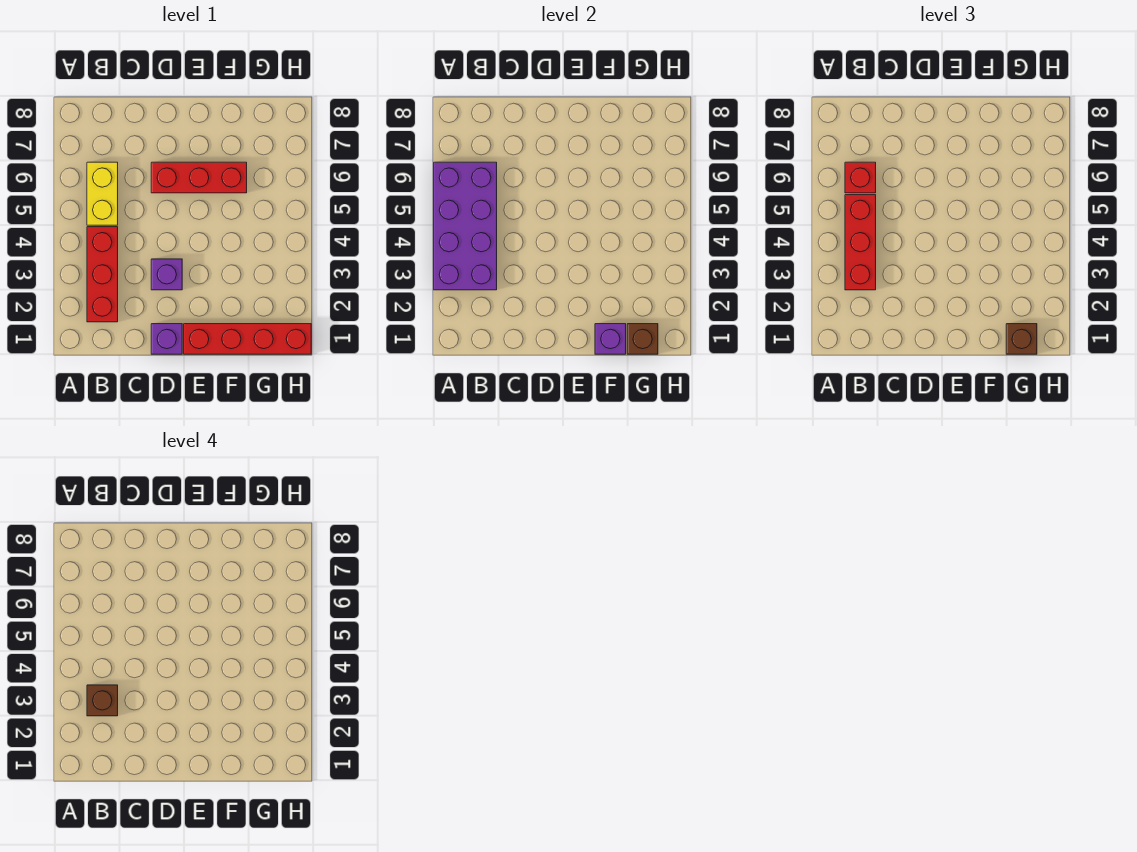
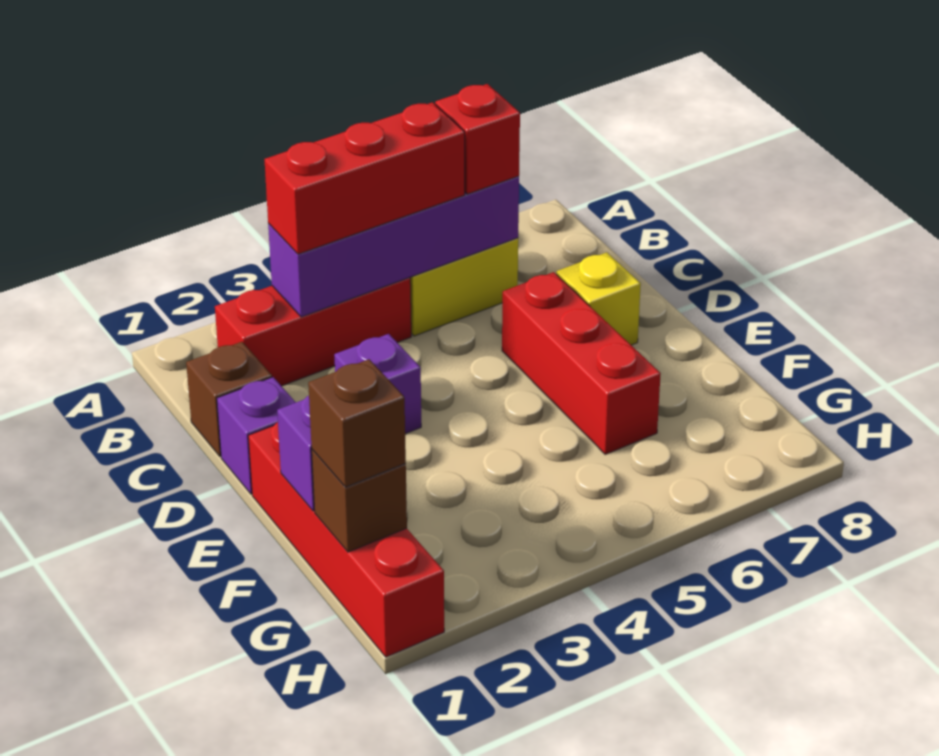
purple 2x4 brick [434,162,497,290] -> purple 1x4 brick [268,176,519,317]
brown 1x1 brick [87,685,118,716] -> brown 1x1 brick moved to [186,342,272,457]
none -> yellow 1x1 brick [556,252,641,345]

